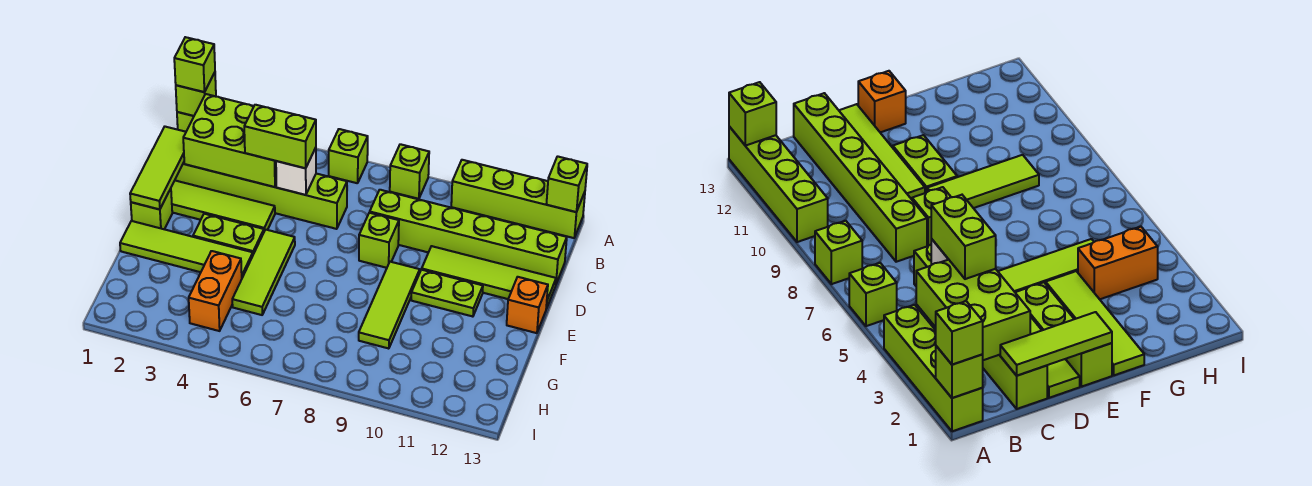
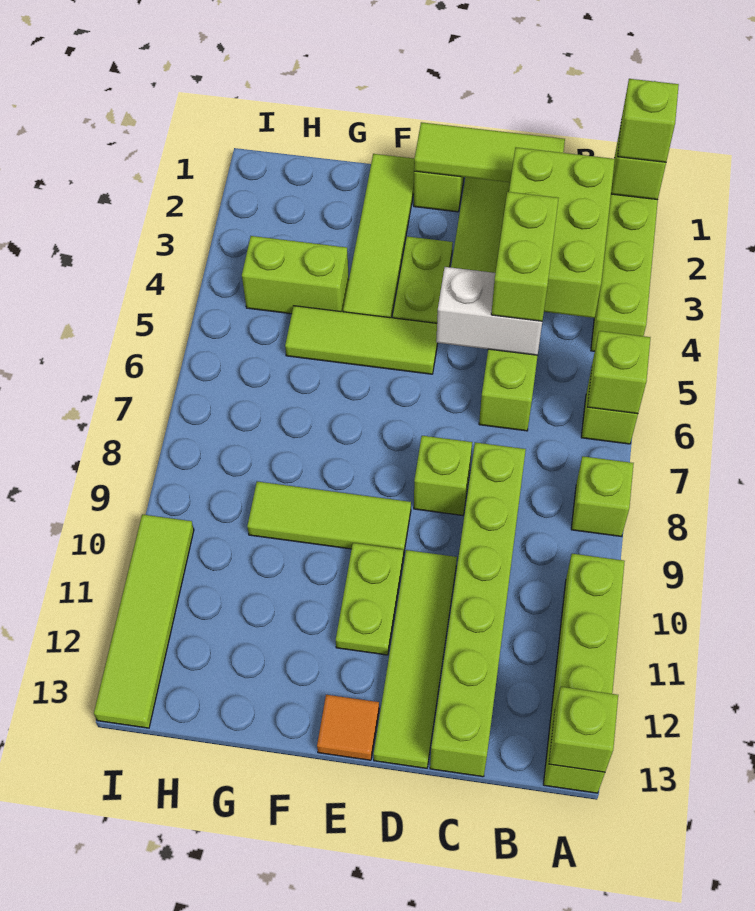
none -> lime 1x1 brick [588,331,650,414]
white 1x1 brick [276,148,316,195] -> white 1x2 brick [436,267,542,355]
orange 1x1 brick [507,277,548,333] -> orange 1x1 tile [317,695,379,760]
orange 1x2 brick [189,251,242,331] -> lime 1x2 brick [242,236,349,314]
none -> lime 1x4 tile [94,514,194,728]

